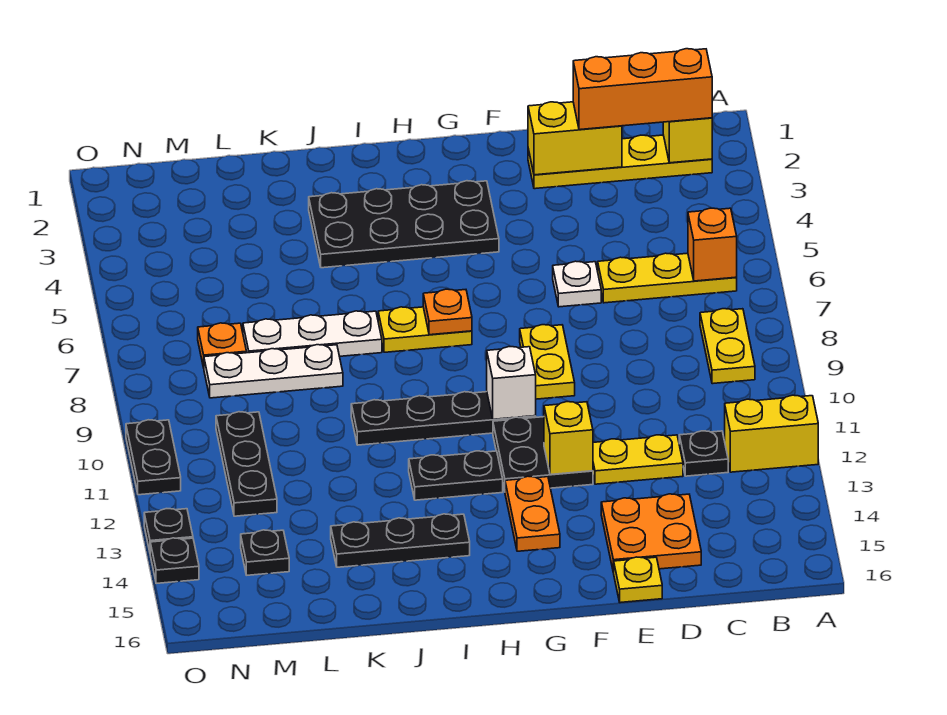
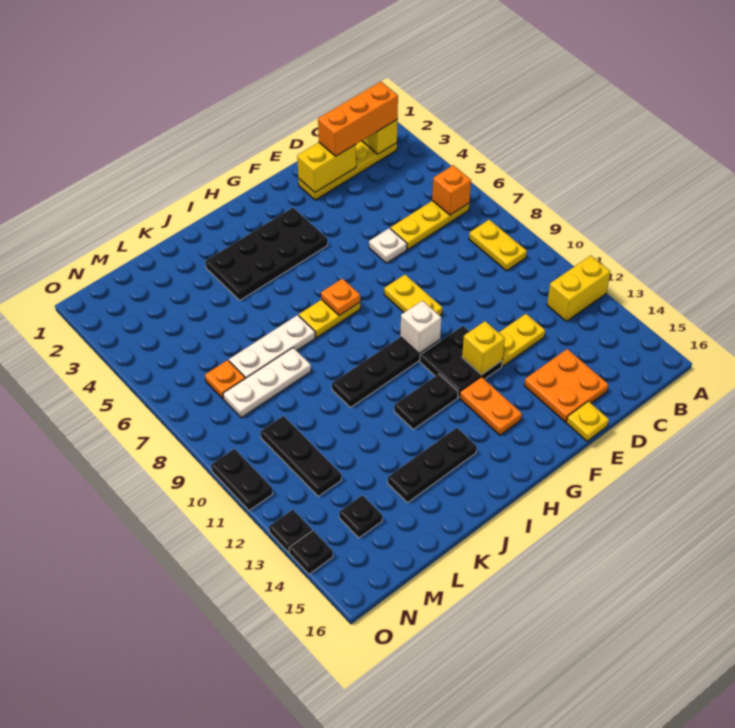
black 1x1 plate [679,431,728,476] -> none

